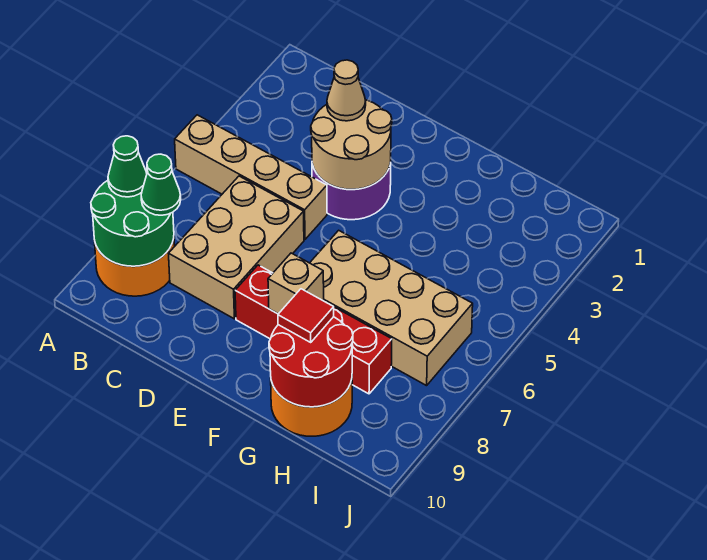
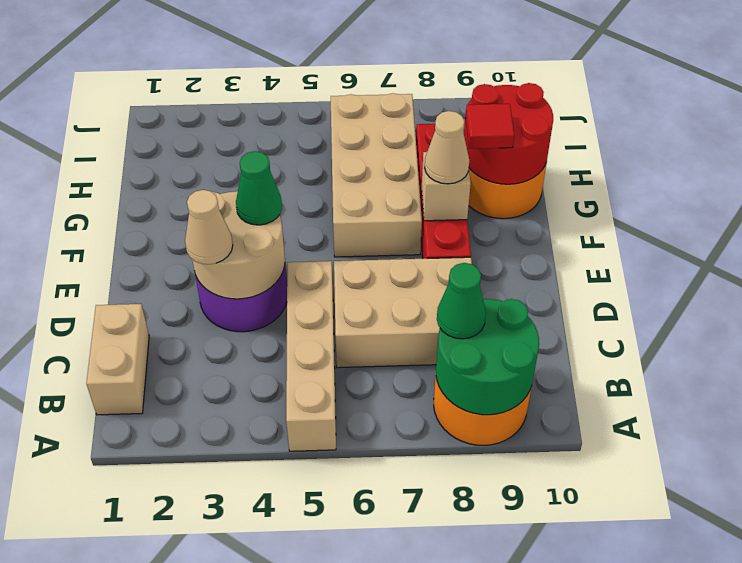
green 1x1 cone [108,136,147,197] -> green 1x1 cone moved to [236,151,282,225]
none -> tan 1x2 brick [86,304,149,415]
none -> tan 1x1 cone [425,111,469,184]

